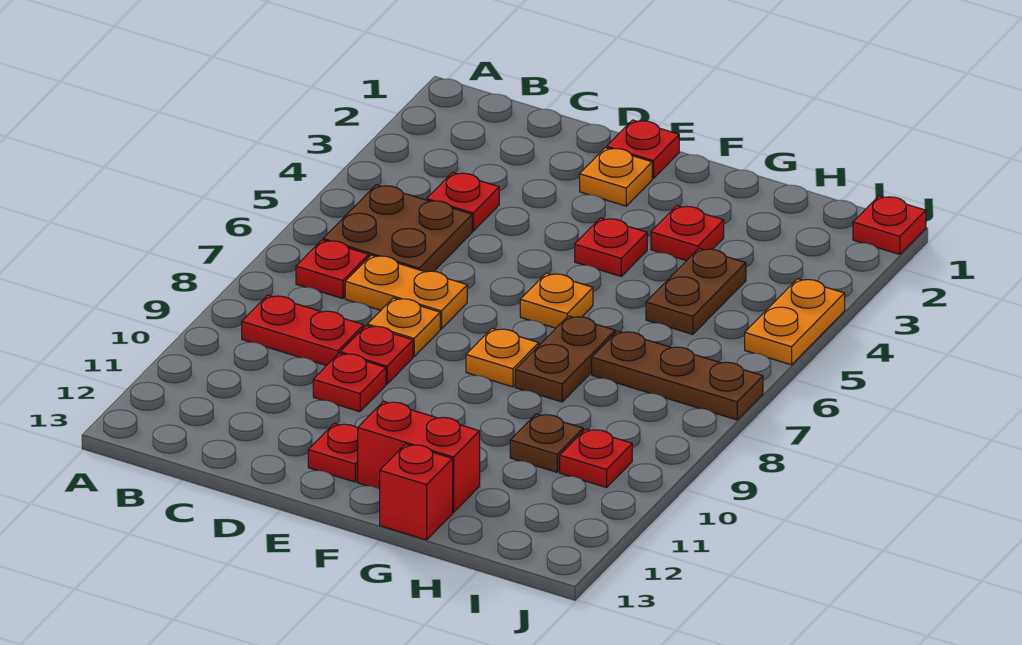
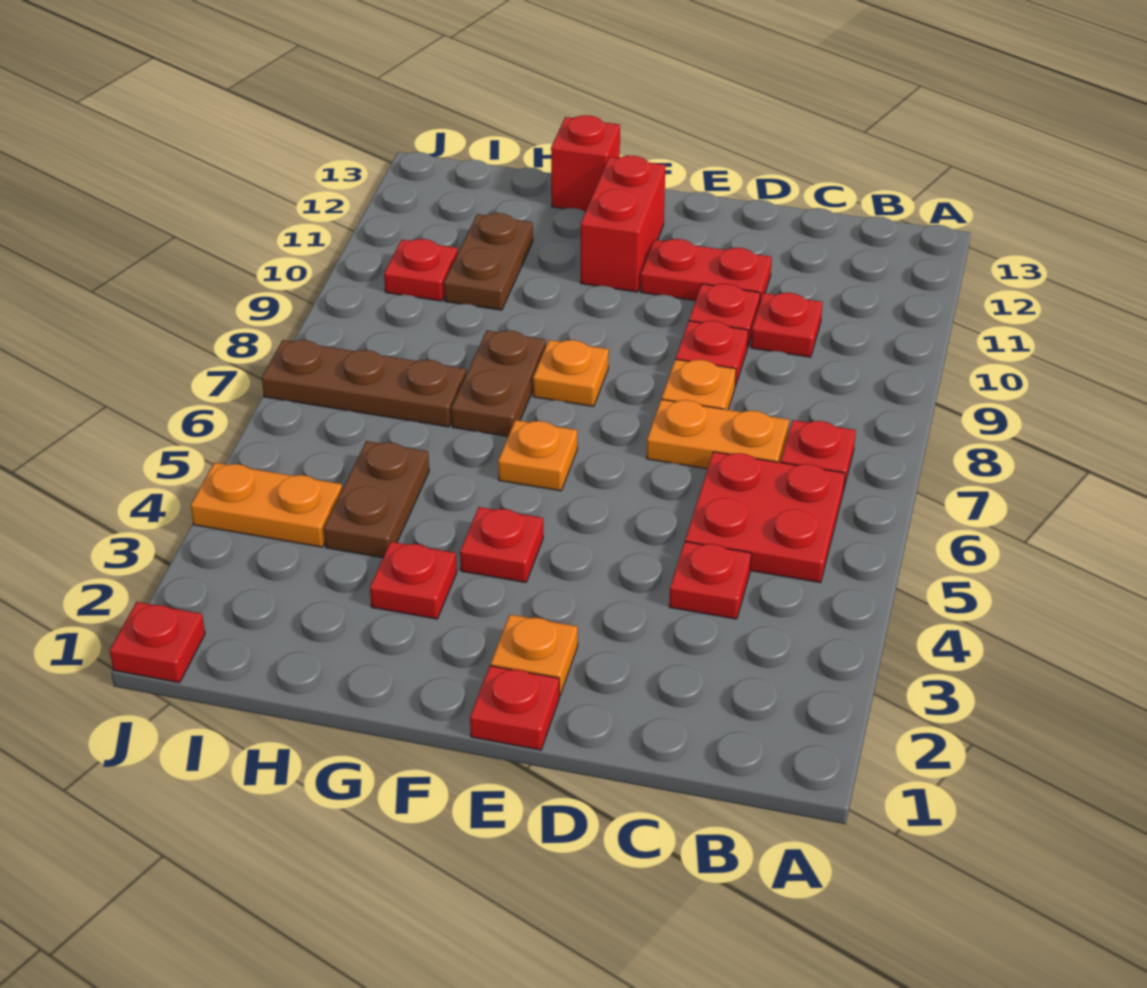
brown 2x2 plate [323,185,472,272] -> red 2x2 plate [685,452,845,583]
red 1x2 plate [242,295,364,366] -> red 1x2 plate moved to [641,239,772,302]
red 1x1 plate [308,423,358,482] -> red 1x1 plate moved to [751,293,823,357]
red 1x2 brick [358,401,480,512] -> red 1x2 brick turned to [581,156,666,292]
brown 1x1 plate [510,414,583,472] -> brown 1x2 plate [444,213,533,310]
orange 1x2 plate [745,279,845,365] -> orange 1x2 plate turned to [191,463,342,547]

